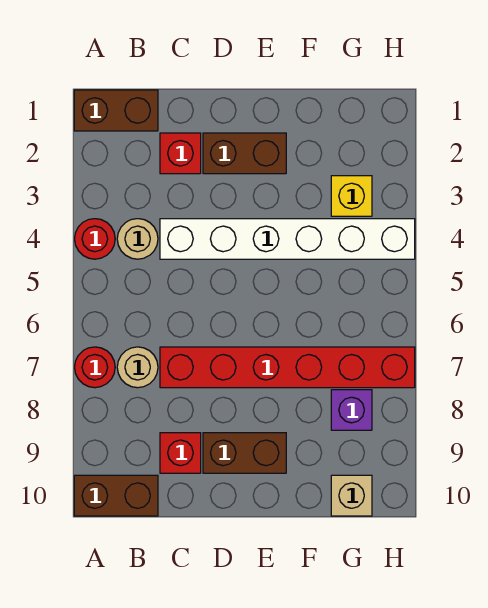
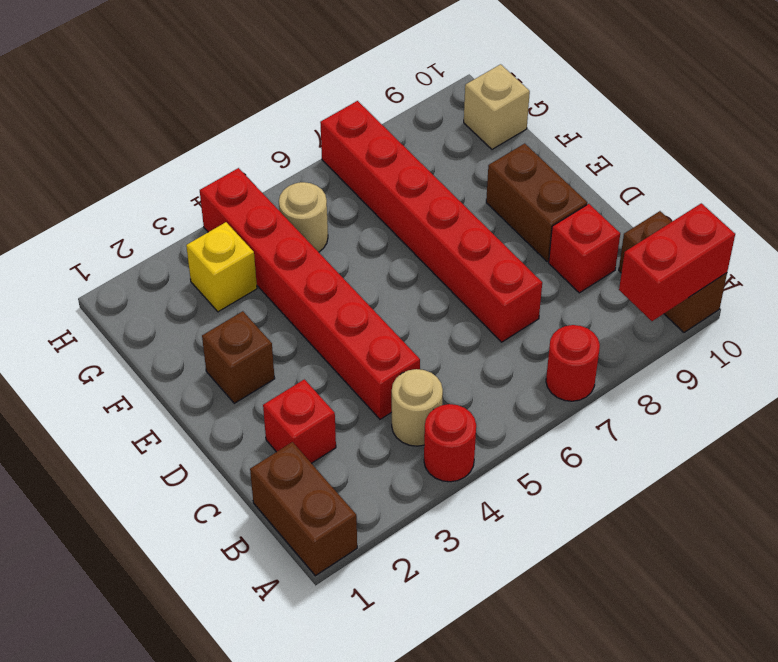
none -> red 1x2 brick [619,203,735,321]
tan 1x1 round brick [117,347,158,388] -> tan 1x1 round brick moved to [279,182,328,252]
white 1x6 brick [160,219,415,259] -> red 1x6 brick [200,168,420,419]
brown 1x2 brick [203,133,286,174] -> brown 1x1 brick [202,311,275,403]
purple 1x1 brick [331,390,372,430] -> none

